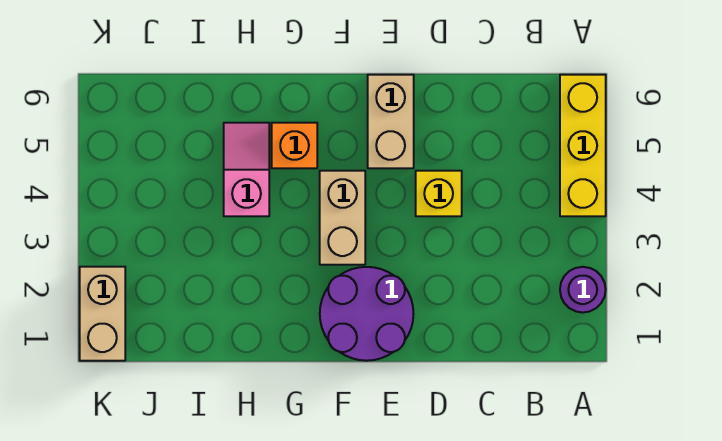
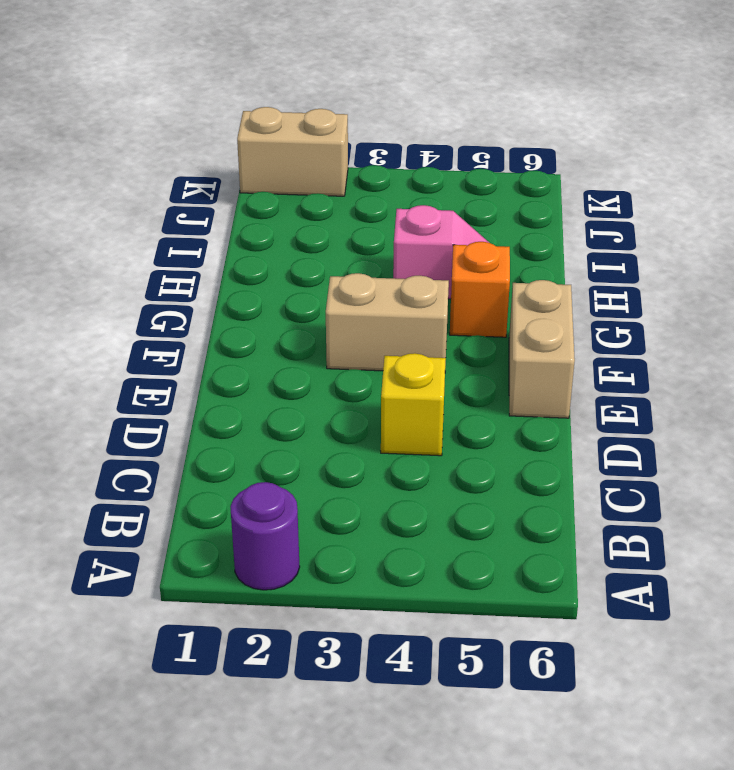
yellow 1x3 brick [560,75,606,216] -> none
purple 2x2 round brick [320,267,413,361] -> none
tan 1x2 brick [368,75,414,168] -> tan 1x2 brick turned to [509,280,575,418]

